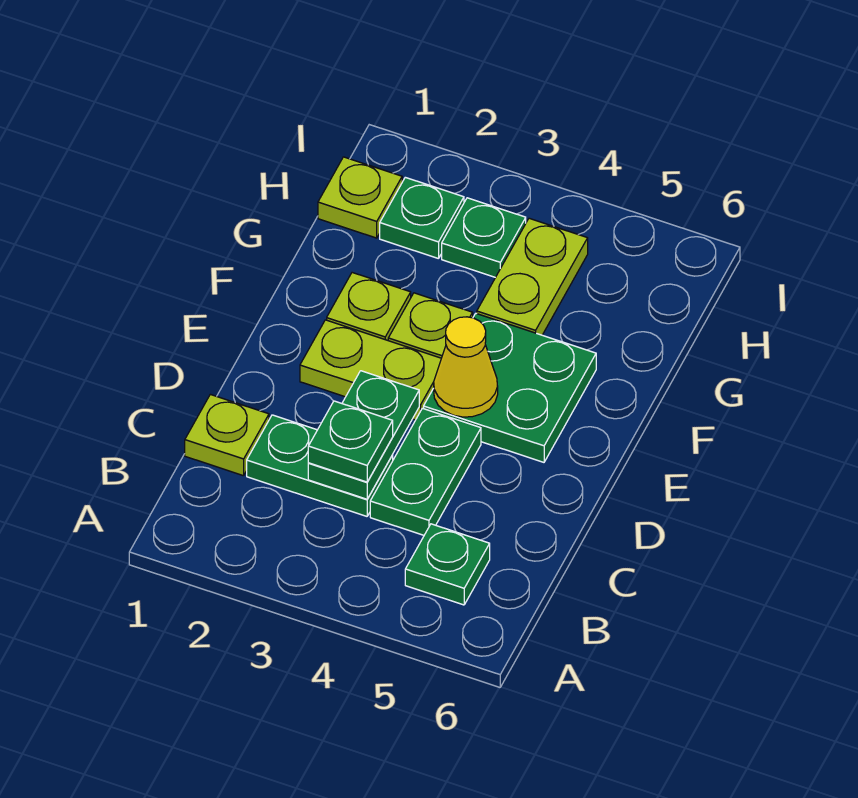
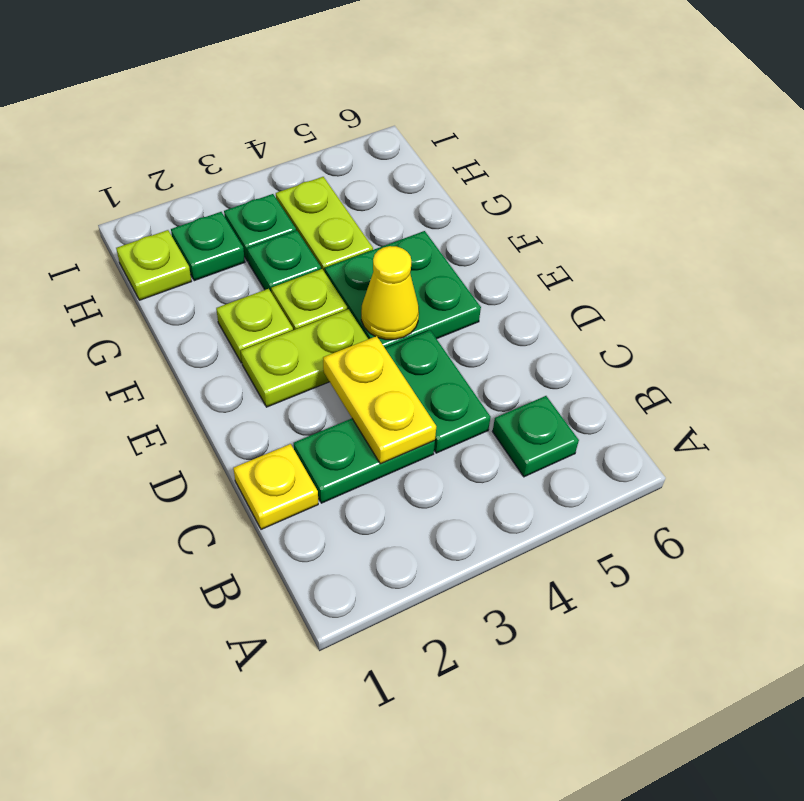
lime 1x1 plate [185,394,269,476] -> yellow 1x1 plate [233,444,318,529]
green 1x2 plate [308,371,419,499] -> yellow 1x2 plate [323,336,436,464]
green 1x1 plate [308,401,393,482] -> green 1x1 plate moved to [247,231,321,293]

